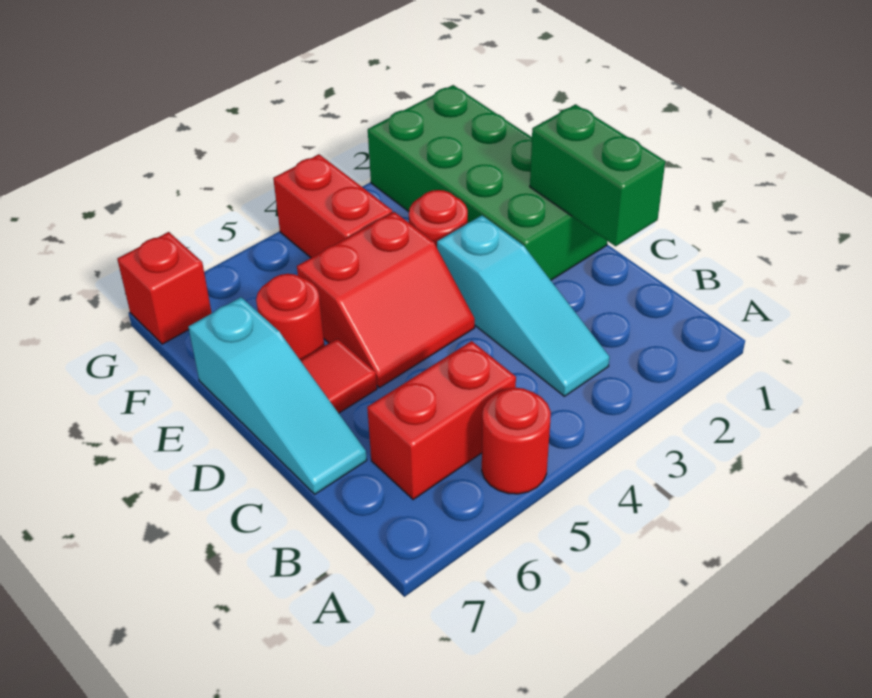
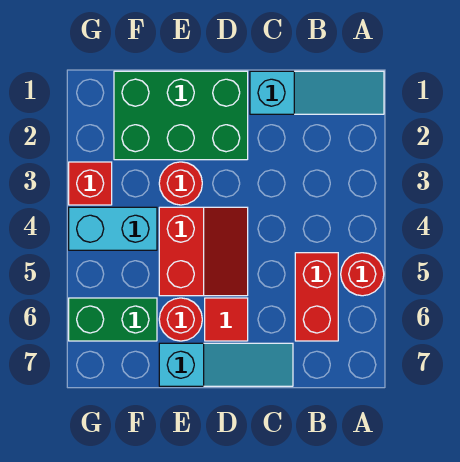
cyan 1x3 slope [437,215,610,396] -> cyan 1x3 slope moved to [250,71,384,114]
green 1x2 brick [530,104,665,246] -> green 1x2 brick moved to [69,298,157,341]
green 2x4 brick [368,85,607,280] -> green 2x3 brick [114,71,248,160]
red 1x2 brick [273,154,393,258] -> cyan 1x2 brick [69,207,157,250]
red 1x1 brick [117,232,212,344] -> red 1x1 brick moved to [69,162,112,205]

